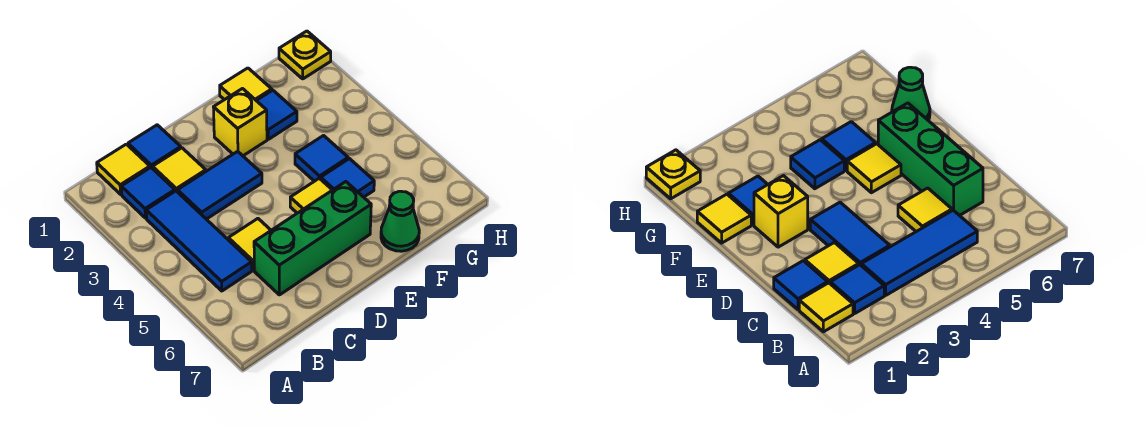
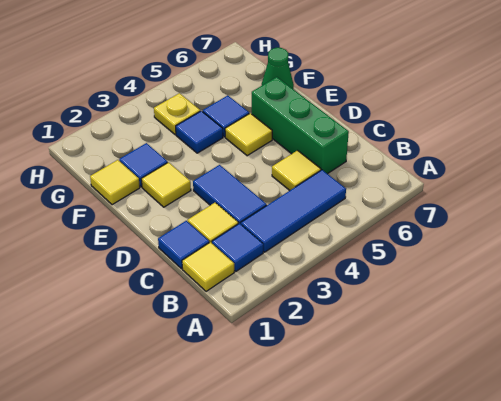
yellow 1x1 brick [214,89,267,156] -> yellow 1x1 tile [141,162,191,207]
yellow 1x1 plate [279,31,331,79] -> yellow 1x1 plate moved to [154,93,200,135]

